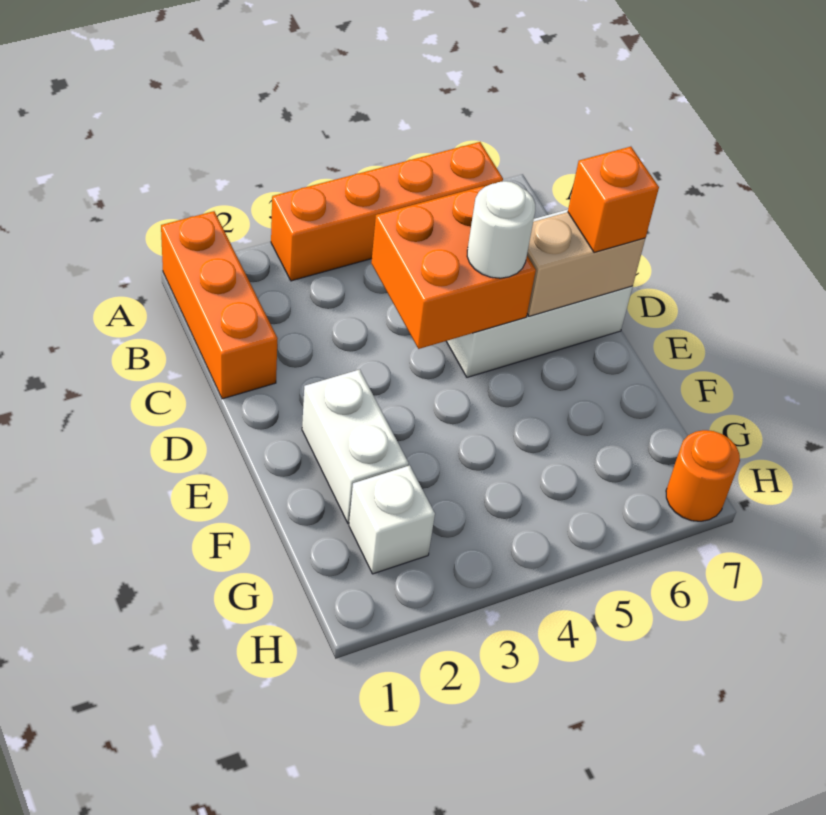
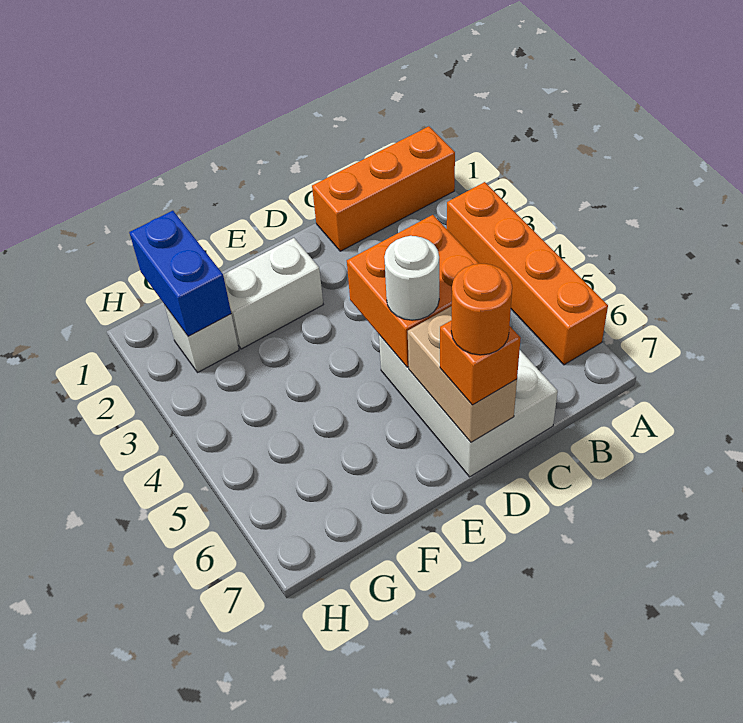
none -> blue 1x2 brick [129,211,231,336]
orange 1x1 round brick [666,430,740,521] -> orange 1x1 round brick moved to [451,264,512,355]

